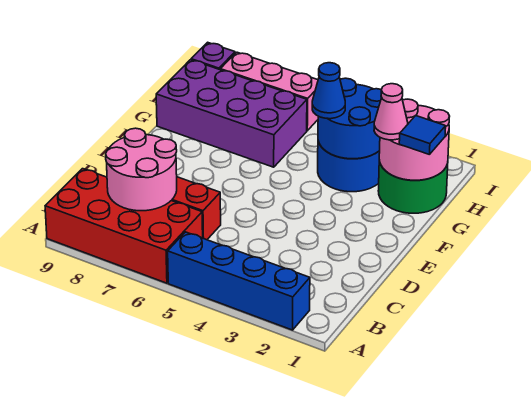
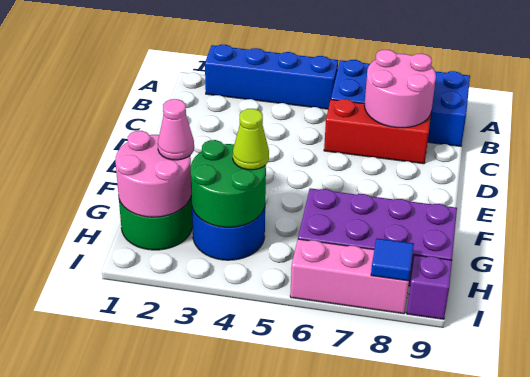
red 2x4 brick [45,169,203,283] -> blue 2x4 brick [331,60,470,146]
blue 1x1 tile [399,116,446,155] -> blue 1x1 tile moved to [371,238,414,281]
blue 2x2 round brick [318,78,382,159] -> green 2x2 round brick [191,140,266,227]
blue 1x1 cone [312,63,345,119] -> lime 1x1 cone [233,109,269,170]

